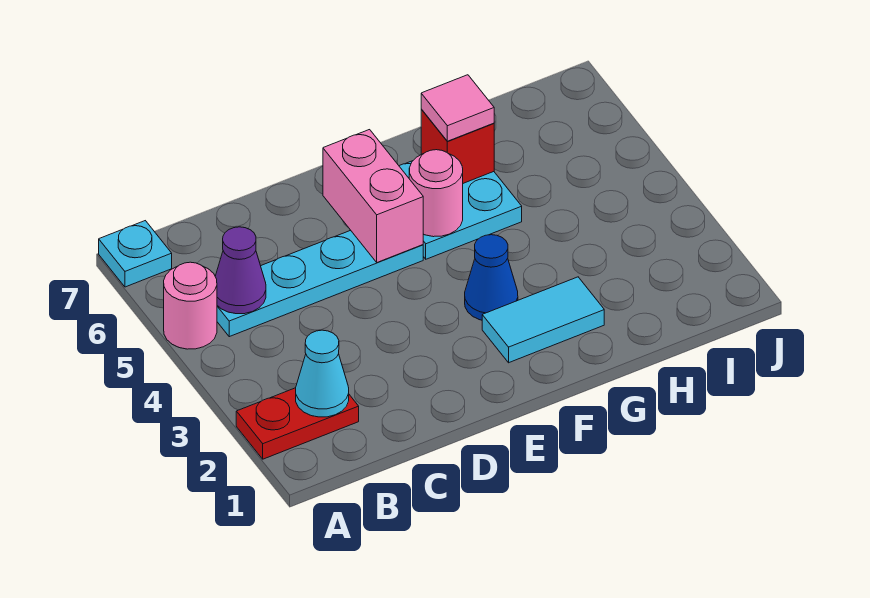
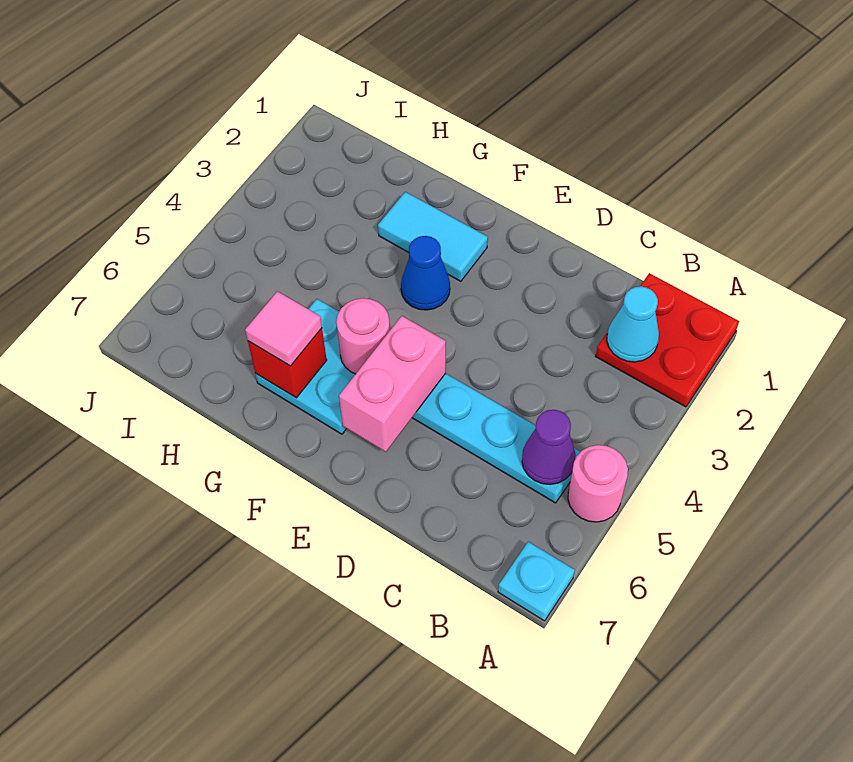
red 1x2 plate [236,388,359,459] -> red 2x2 plate [596,273,739,407]

